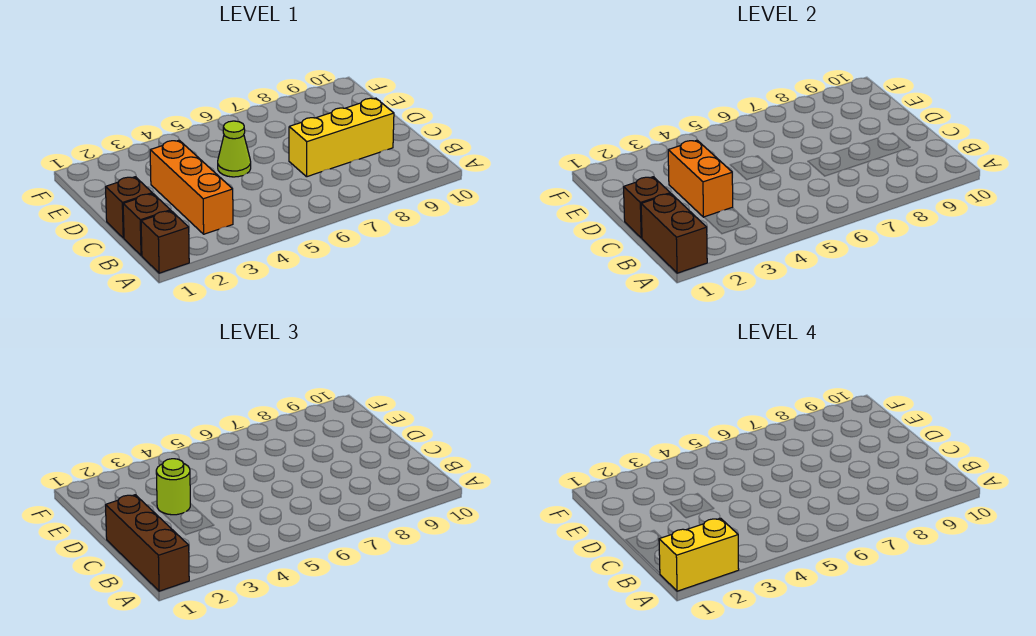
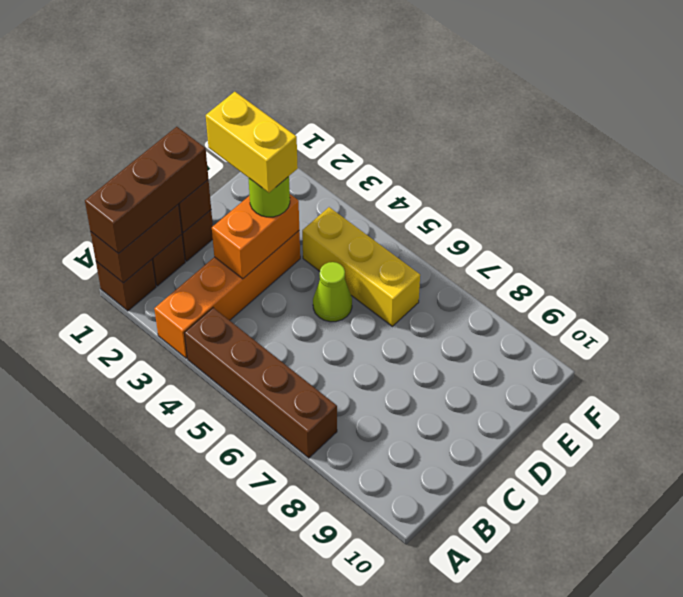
yellow 1x2 brick [659,518,739,591] -> yellow 1x2 brick moved to [206,92,298,193]
none -> brown 1x4 brick [184,308,337,458]
orange 1x3 brick [150,140,233,234] -> orange 1x4 brick [154,231,300,358]
yellow 1x3 brick [289,98,394,177] -> yellow 1x3 brick moved to [302,207,420,326]

